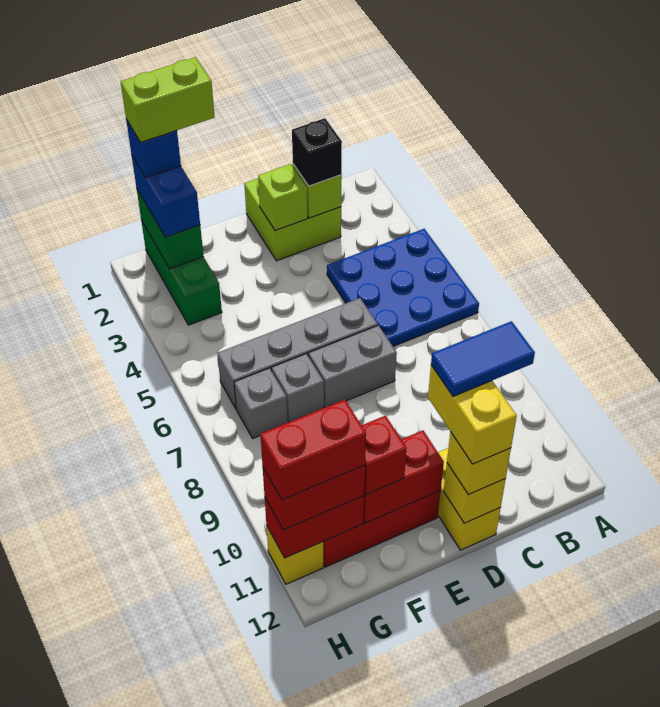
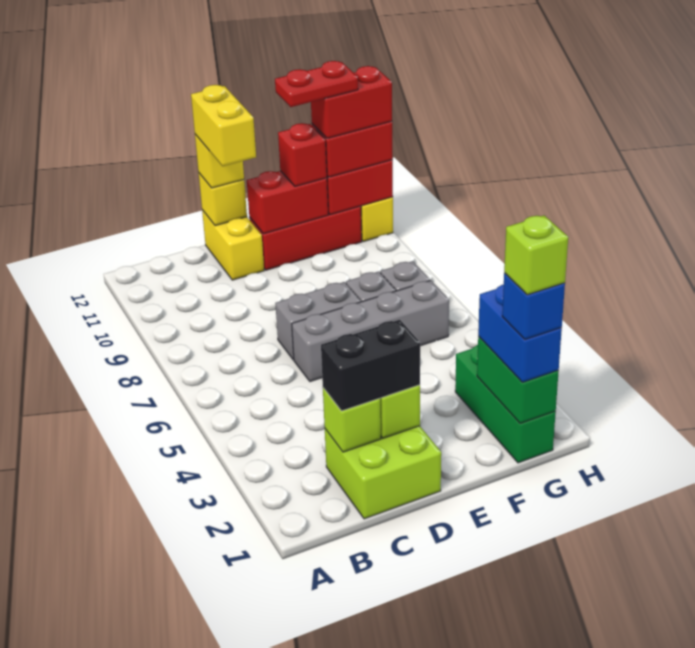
blue 3x3 plate [327,229,479,346] -> none
black 1x1 brick [292,118,342,186] -> black 1x2 brick [321,320,420,411]
blue 1x2 tile [431,321,535,396] -> none
lime 1x2 brick [121,57,215,142] -> lime 1x1 brick [504,215,568,295]
none -> red 1x2 plate [275,61,358,107]

